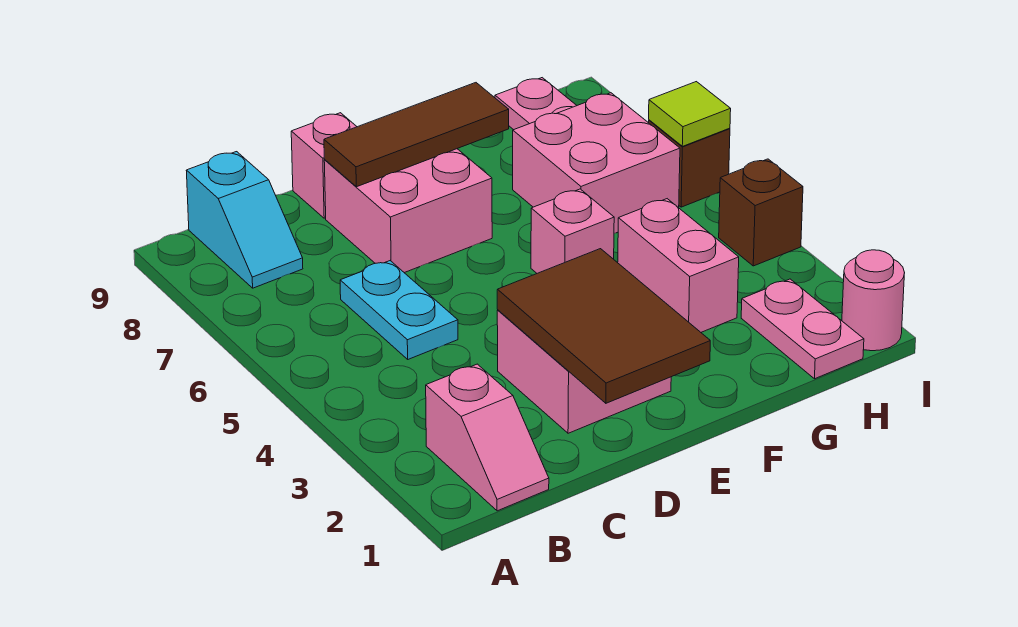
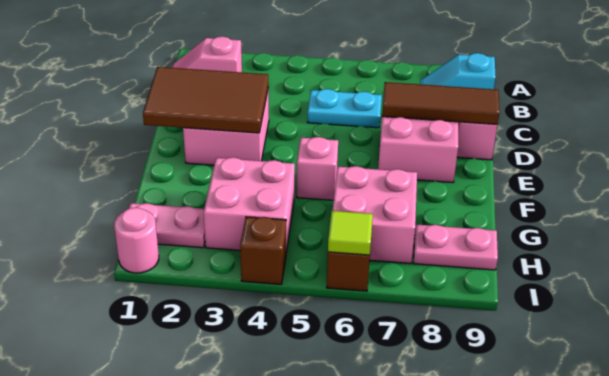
brown 1x3 tile [324,83,509,187] -> brown 1x3 tile turned to [382,82,499,124]
pink 1x2 brick [618,199,739,332] -> pink 2x2 brick [204,157,295,252]

